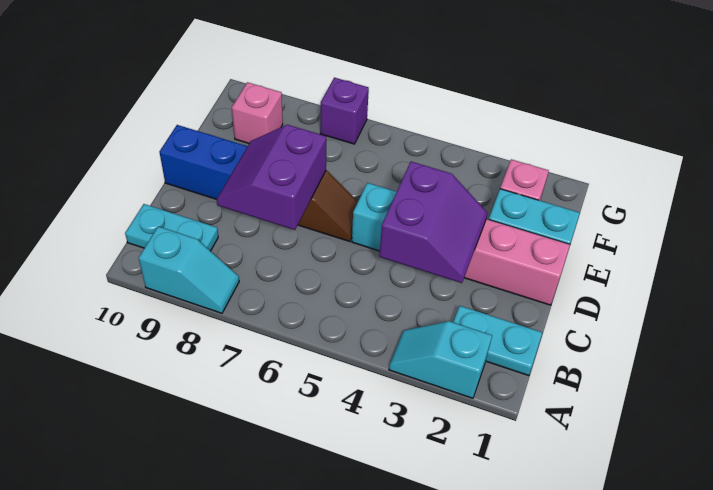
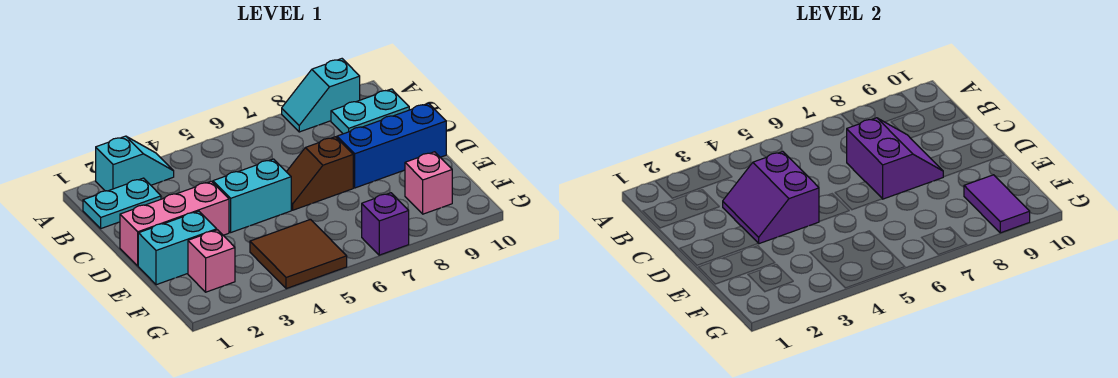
none -> brown 2x2 tile [250,220,347,289]
none -> purple 1x2 tile [964,175,1030,233]

